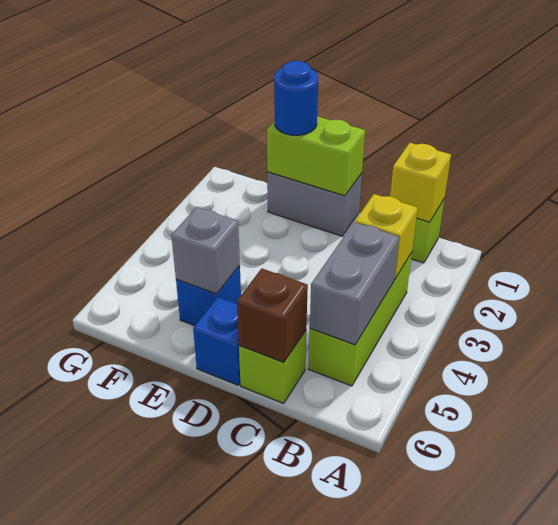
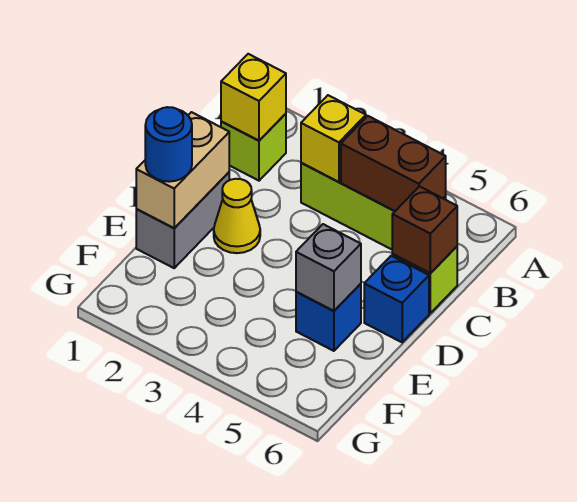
grey 1x2 brick [310,222,399,345] -> brown 1x2 brick [341,116,446,211]
lime 1x2 brick [267,116,365,196] -> tan 1x2 brick [136,112,229,228]
none -> yellow 1x1 cone [214,179,260,253]

